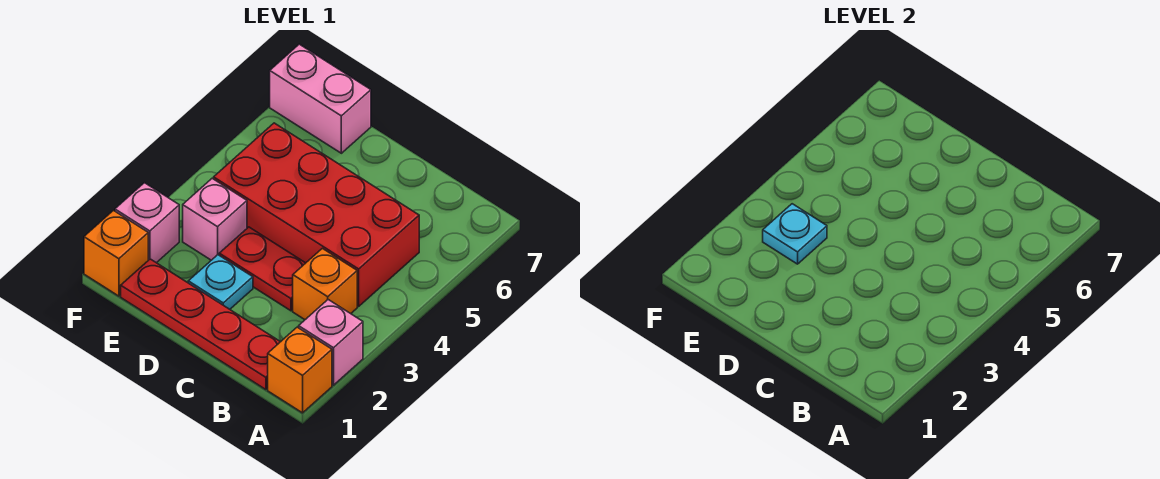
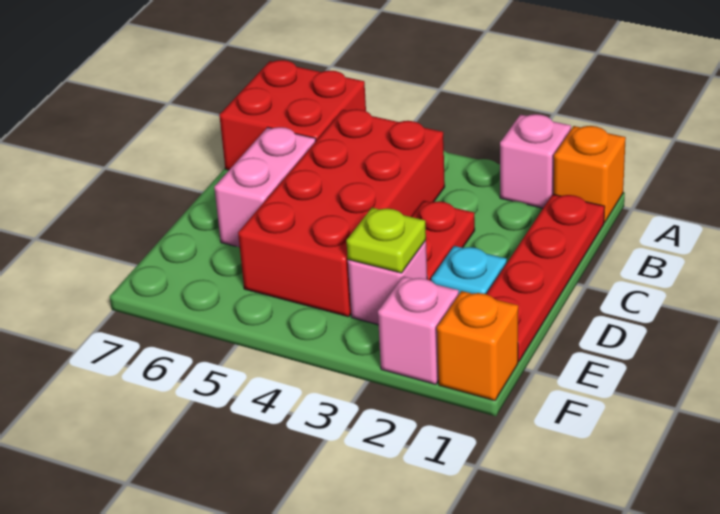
none -> red 2x2 brick [219,60,366,170]
orange 1x1 brick [293,248,357,320] -> none
cyan 1x1 plate [763,204,827,264] -> lime 1x1 plate [346,208,426,273]
pink 1x2 brick [270,44,371,153] -> pink 1x2 brick moved to [214,127,316,247]

